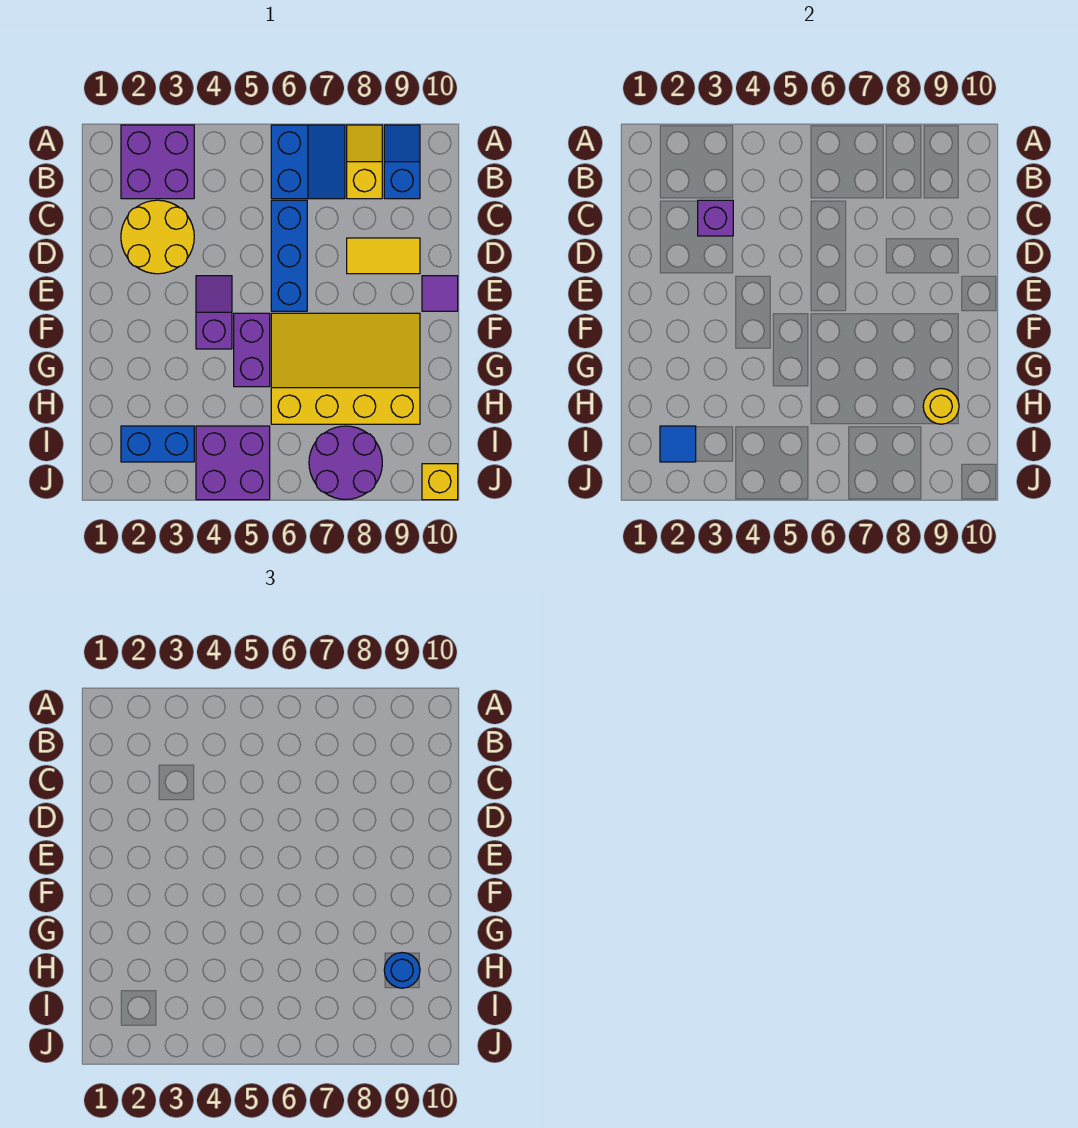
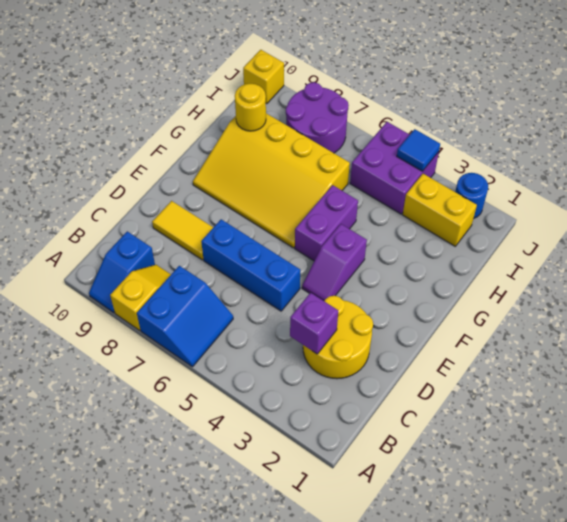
purple 2x2 brick [121,125,194,199] -> none
blue 2x2 slope [271,125,345,199] -> blue 2x2 slope turned to [137,266,233,367]
yellow 1x2 slope [347,125,382,199] -> yellow 1x2 slope turned to [110,265,171,330]
blue 1x3 brick [271,200,307,311] -> blue 1x3 brick turned to [201,219,300,311]
purple 1x1 tile [422,276,458,311] -> none
blue 1x1 round brick [384,953,420,988] -> blue 1x1 round brick moved to [455,173,488,218]
blue 1x2 brick [121,426,194,462] -> yellow 1x2 brick [403,174,477,246]
blue 1x1 tile [660,426,696,462] -> blue 1x1 tile moved to [397,129,440,171]

